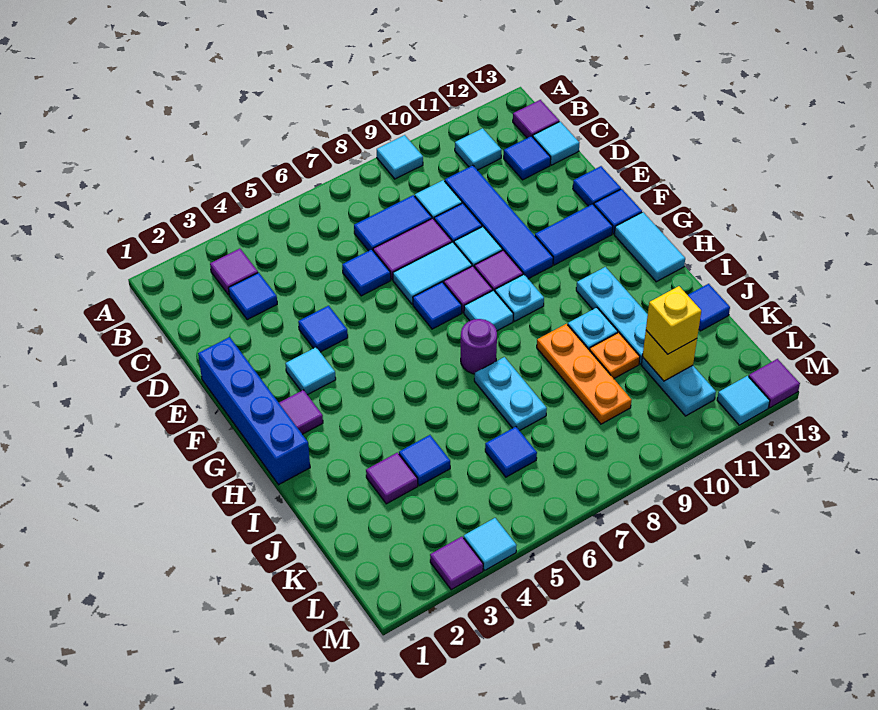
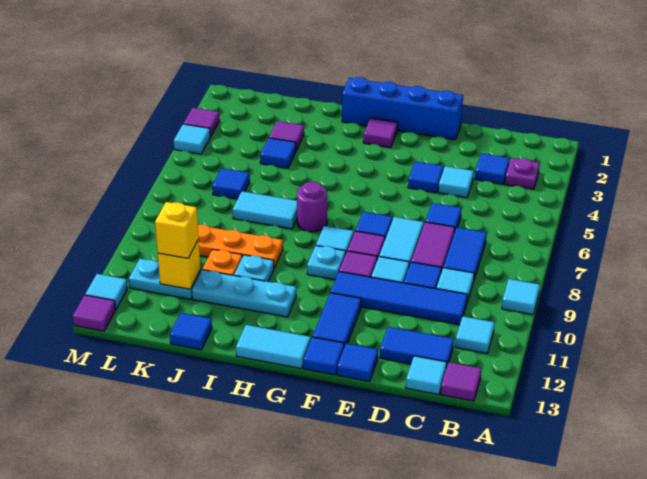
purple 1x1 tile [210,249,258,295] -> purple 1x1 plate [505,158,540,189]
blue 1x1 tile [504,136,551,180] -> blue 1x2 tile [380,327,454,368]
cyan 1x1 tile [286,347,336,395] -> cyan 1x1 tile moved to [438,166,474,198]
cyan 1x2 plate [474,357,547,431] -> cyan 1x2 tile [233,191,297,229]

